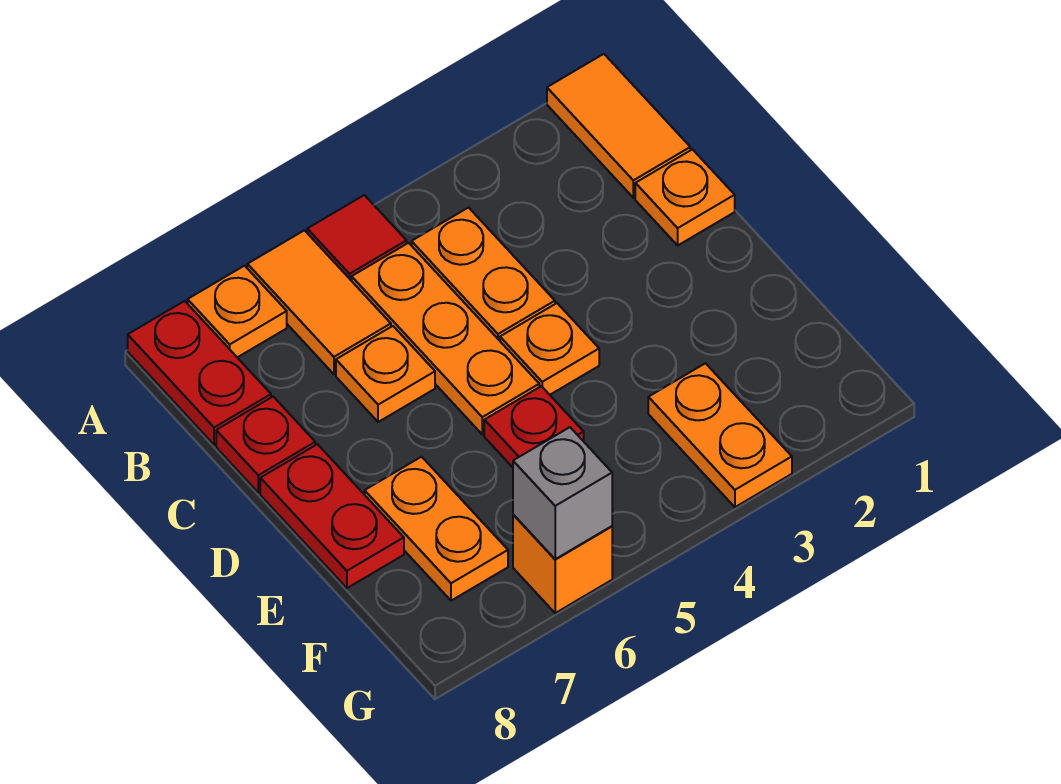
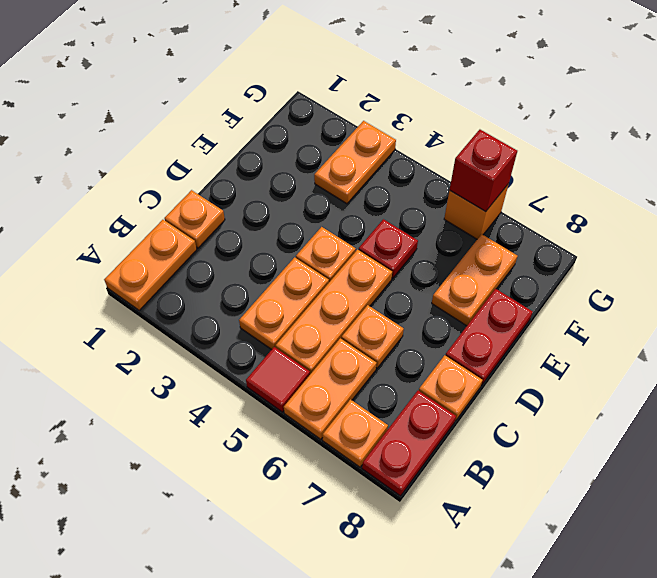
orange 1x2 tile [547,54,690,198] -> orange 1x2 plate [104,220,197,310]
orange 1x2 tile [247,230,391,374] -> orange 1x2 plate [284,338,377,439]
red 1x1 plate [216,397,315,493] -> orange 1x1 plate [419,355,482,421]
grey 1x1 brick [513,427,612,559] -> red 1x1 brick [450,130,517,212]

